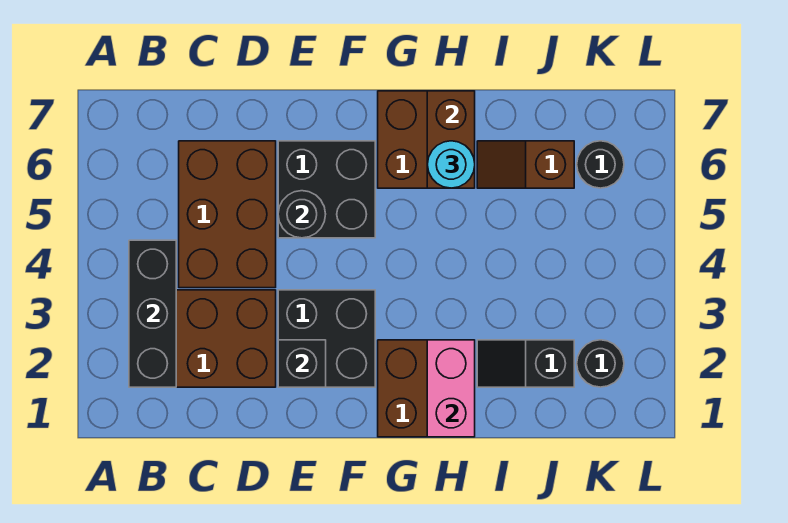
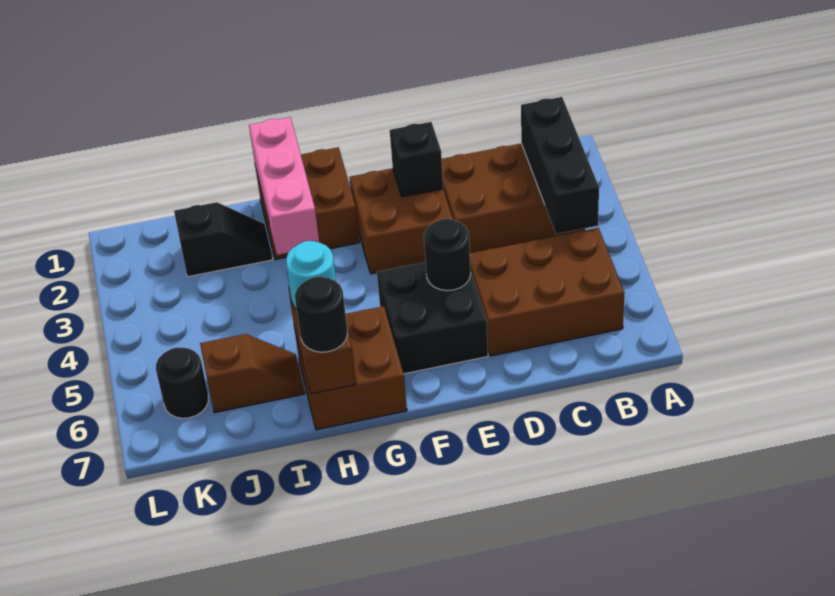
brown 2x3 brick [179,141,276,288] -> brown 2x3 brick turned to [470,228,624,356]
black 2x2 brick [278,290,375,387] -> brown 2x2 brick [350,168,453,274]
pink 1x2 brick [427,340,475,437] -> pink 1x3 brick [249,117,319,255]
black 1x1 round brick [577,340,624,387] -> black 1x1 round brick moved to [295,277,348,352]

